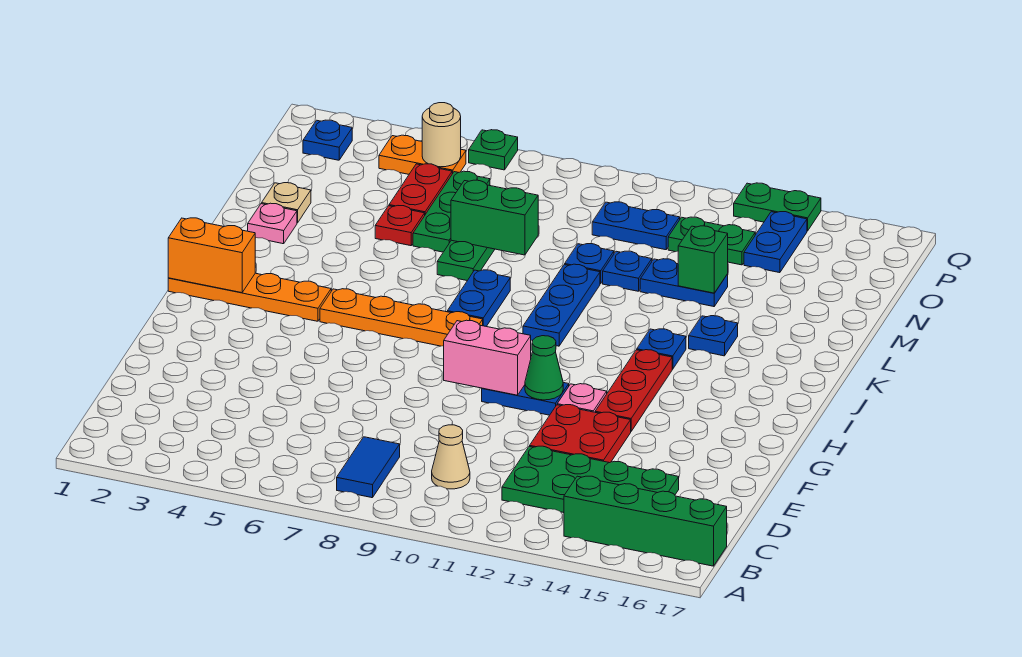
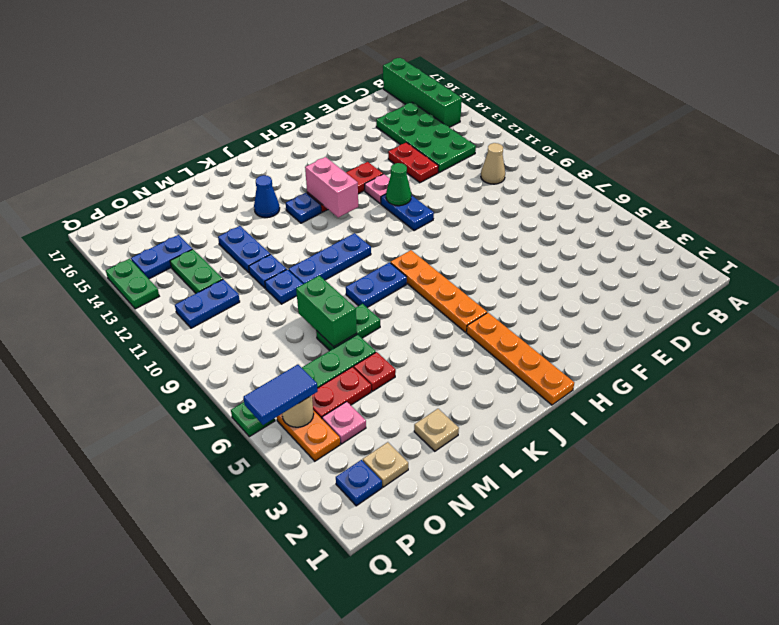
blue 1x2 tile [337,437,400,498] -> blue 1x2 tile moved to [243,365,318,425]
red 2x2 plate [530,405,631,463] -> red 1x2 plate [388,142,438,183]
pink 1x2 brick [444,320,531,395] -> pink 1x2 brick moved to [305,157,358,218]
orange 1x2 brick [168,218,255,293] -> none
blue 1x1 plate [689,316,738,356] -> blue 1x1 cone [254,175,280,218]
pink 1x1 plate [248,203,297,244] -> pink 1x1 plate moved to [322,402,366,444]
green 1x1 brick [678,226,728,293] -> none
none -> tan 1x1 plate [363,442,408,487]
blue 1x2 plate [592,202,680,250] -> blue 1x2 plate turned to [175,279,240,328]

